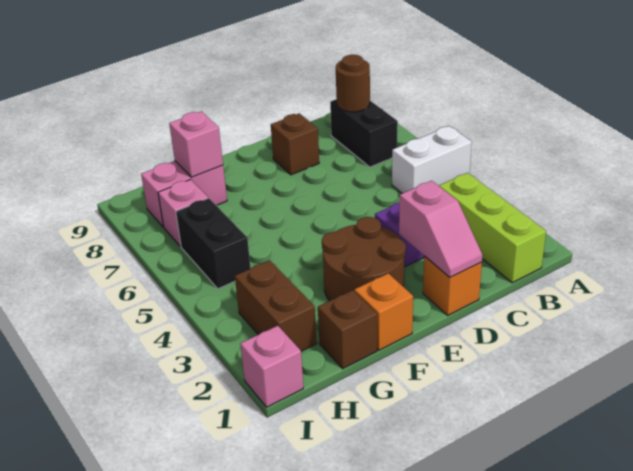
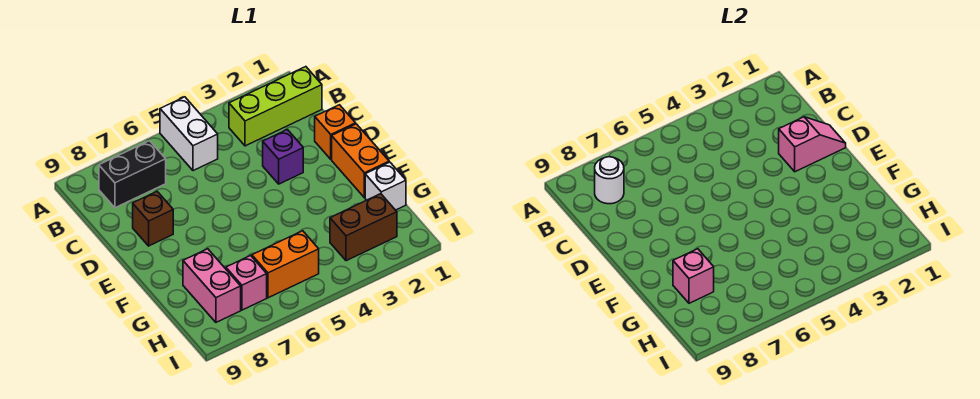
brown 1x1 round brick [336,55,370,112] -> white 1x1 round brick [595,157,624,204]
brown 2x2 round brick [322,217,406,301] -> none
orange 1x1 brick [354,273,413,350] -> orange 1x2 brick [332,124,389,198]
brown 1x1 brick [318,290,377,369] -> white 1x1 brick [365,162,406,210]
black 1x2 brick [176,198,251,289] -> orange 1x2 brick [252,231,319,298]
pink 1x1 brick [240,326,303,407] -> none

